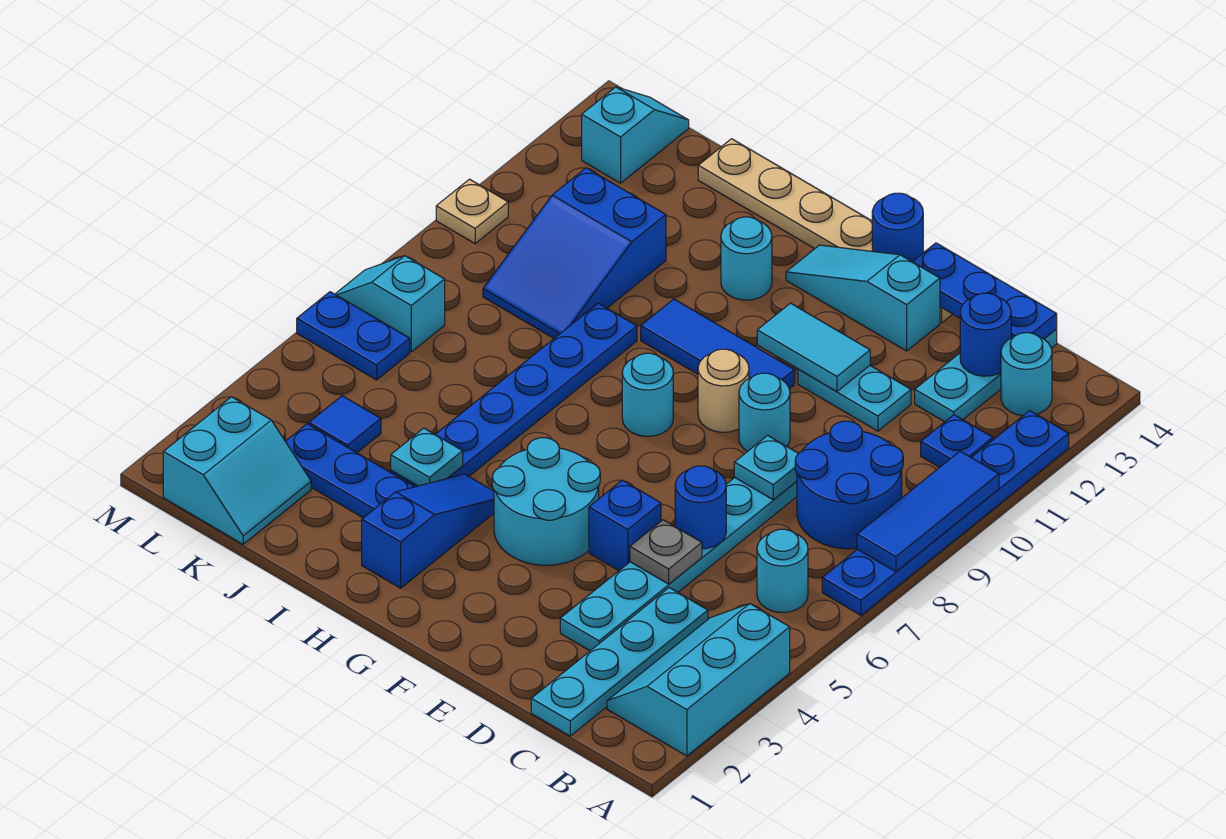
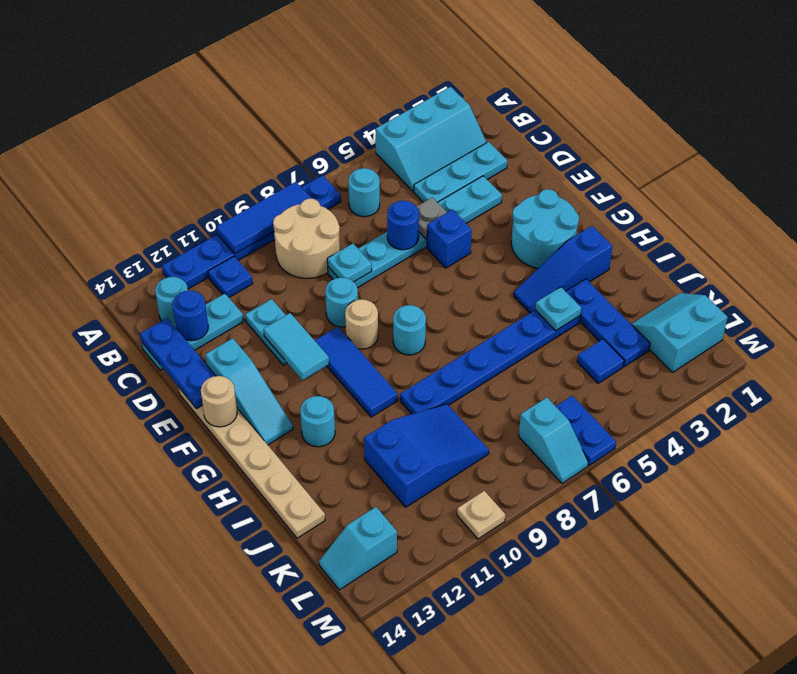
blue 2x2 round brick [795,421,903,549] -> tan 2x2 round brick [273,199,340,278]
cyan 1x4 plate [531,588,708,736] -> cyan 1x3 plate [414,142,507,202]
cyan 2x2 round brick [492,438,600,565] -> cyan 2x2 round brick moved to [511,189,579,268]
blue 1x1 round brick [872,193,923,262] -> tan 1x1 round brick [201,376,237,427]

